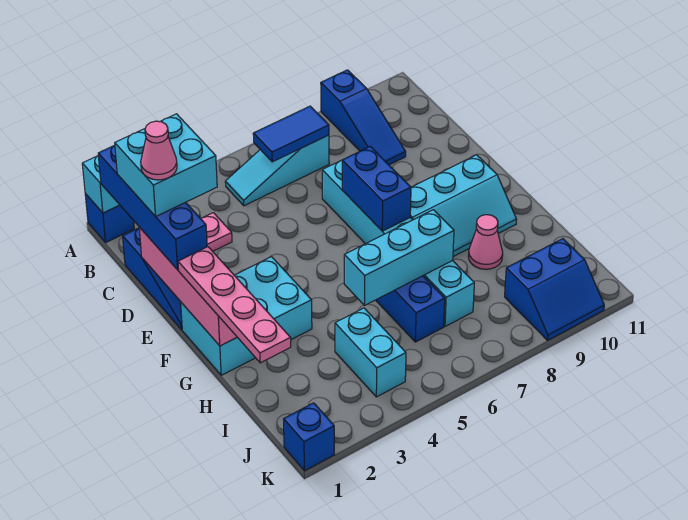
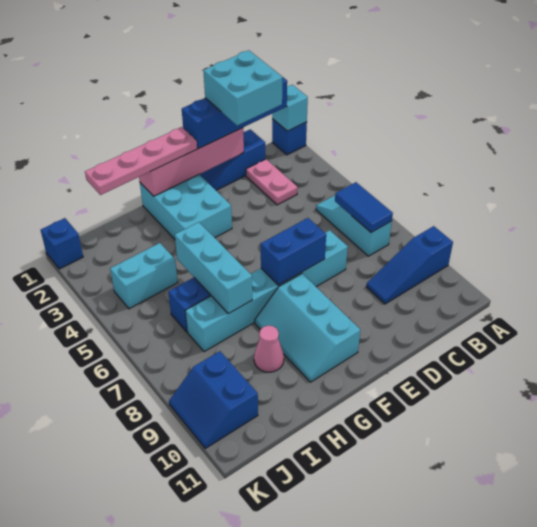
pink 1x1 cone [141,121,177,180] -> none

